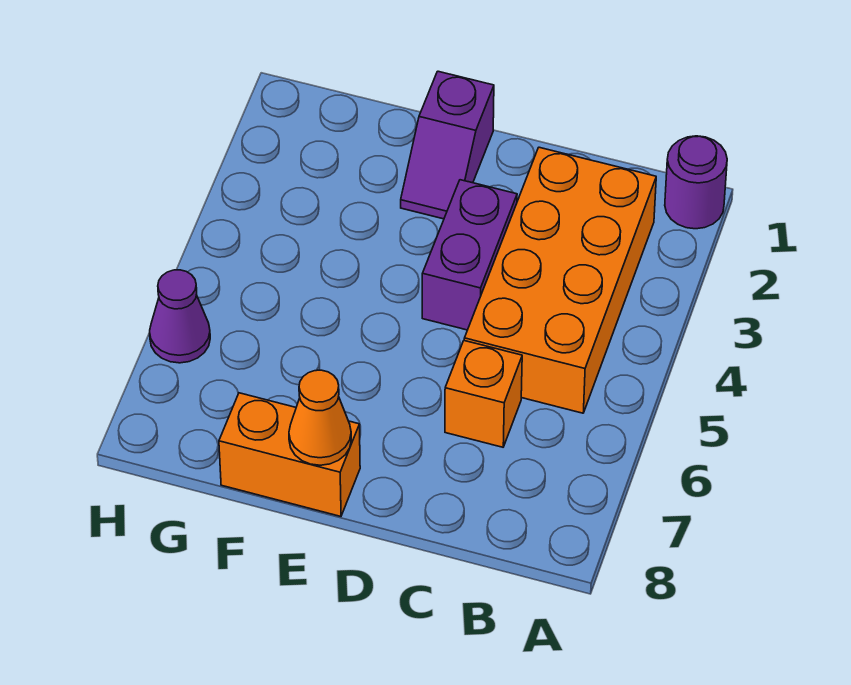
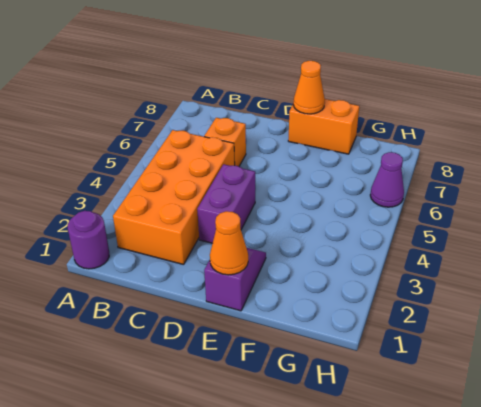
none -> orange 1x1 cone [210,211,248,275]

